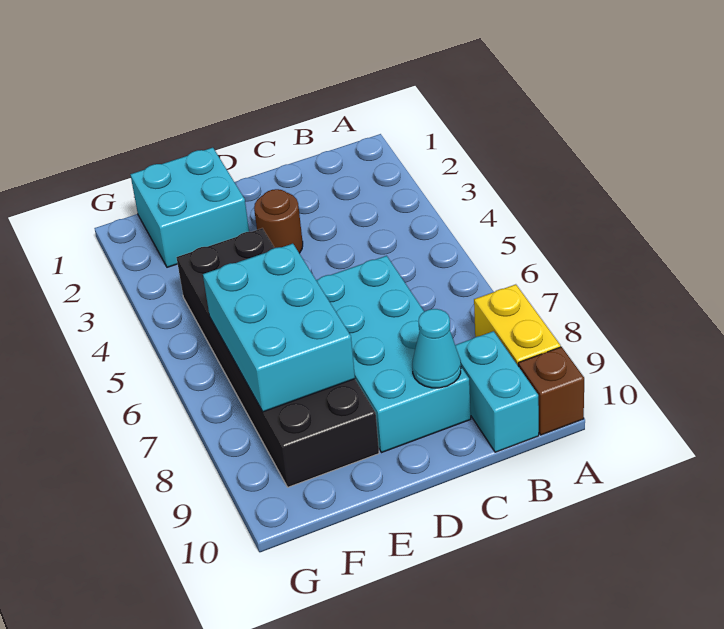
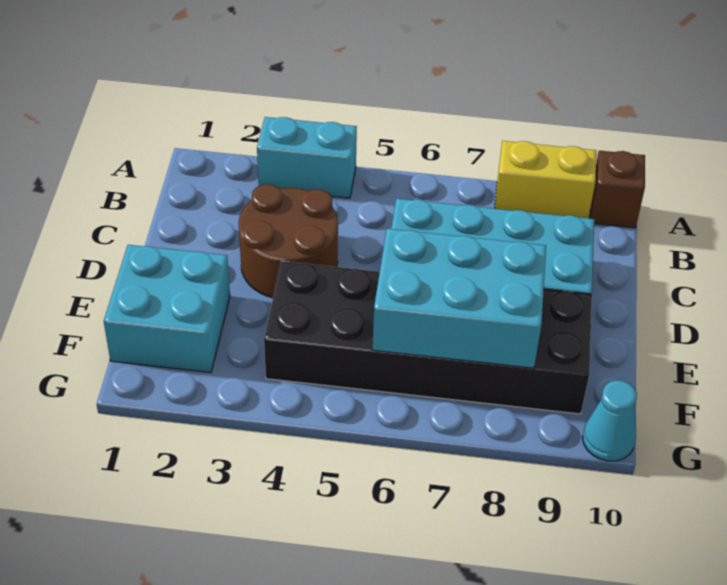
cyan 1x2 brick [455,331,539,452] -> cyan 1x2 brick moved to [257,117,357,198]
cyan 1x1 cone [412,309,461,388] -> cyan 1x1 cone moved to [583,381,637,461]
brown 1x1 round brick [254,189,303,253] -> brown 2x2 round brick [239,184,338,298]

